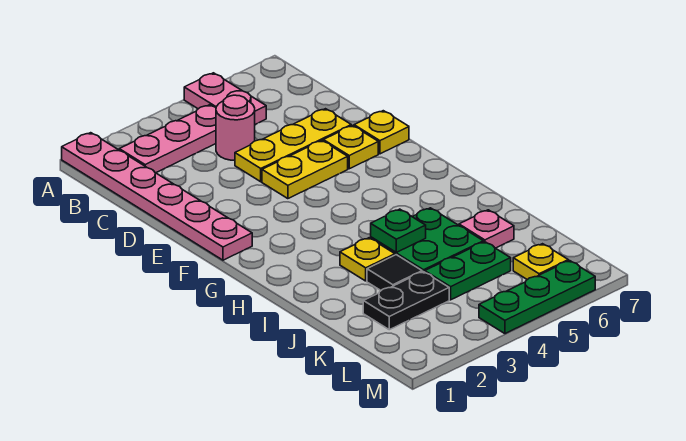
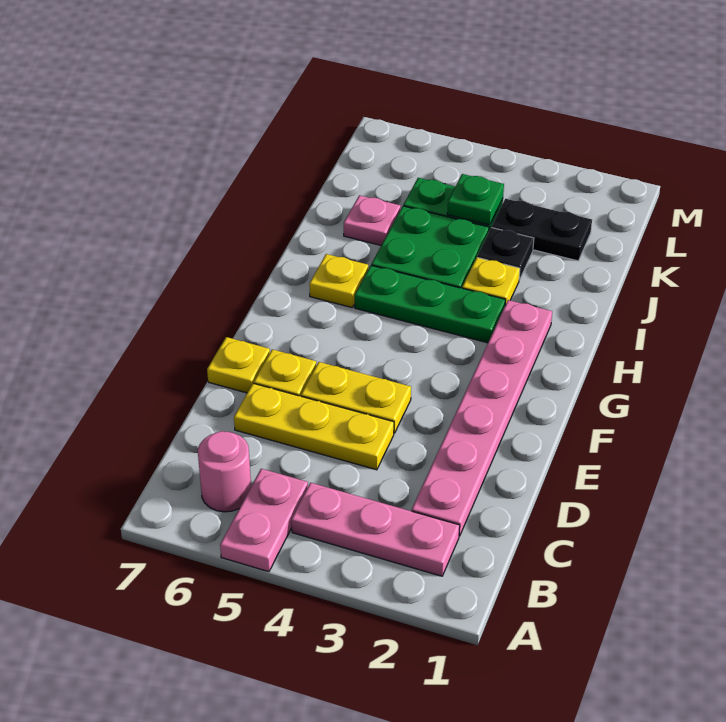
pink 1x6 plate [62,133,252,260] -> pink 1x6 plate moved to [412,300,552,536]
pink 1x1 round brick [216,95,255,160] -> pink 1x1 round brick moved to [198,431,251,512]
green 1x1 plate [371,209,426,252] -> green 1x1 plate moved to [447,174,504,225]
black 1x1 tile [367,255,422,290] -> black 1x1 plate [477,227,534,280]
yellow 1x1 plate [513,244,568,280] -> yellow 1x1 plate moved to [309,254,368,308]
green 1x3 plate [479,261,595,334] -> green 1x3 plate moved to [355,265,506,343]

